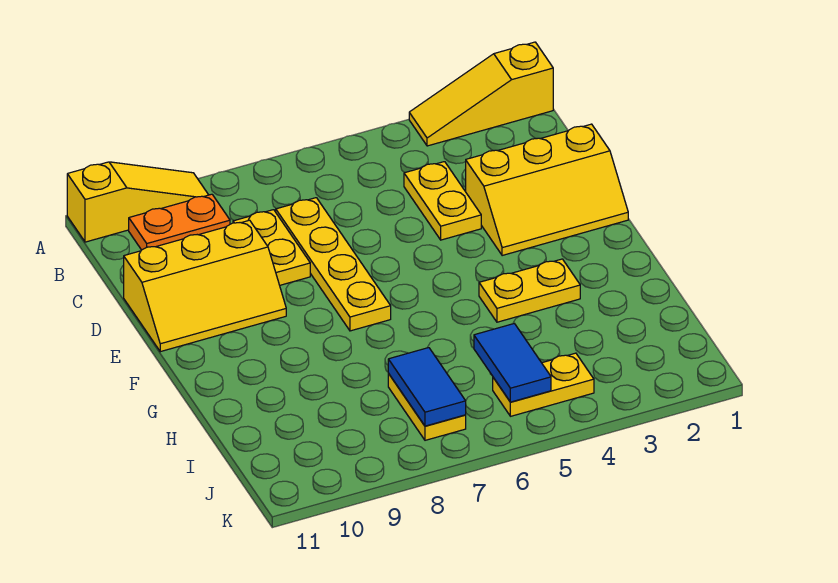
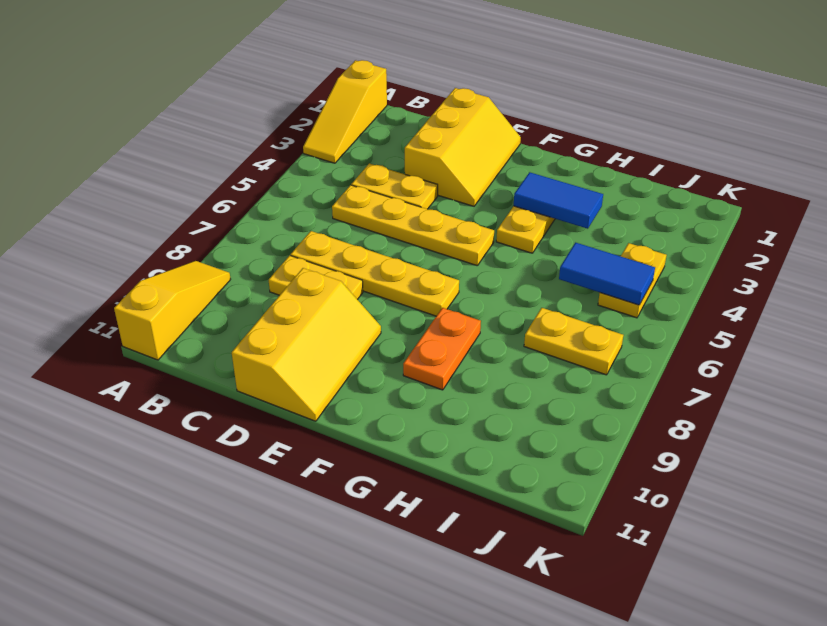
orange 1x2 plate [129,194,230,250] -> orange 1x2 plate moved to [403,308,481,390]
none -> yellow 1x4 plate [332,185,494,266]
blue 1x2 tile [388,348,466,426] -> blue 1x2 tile moved to [514,172,603,229]

